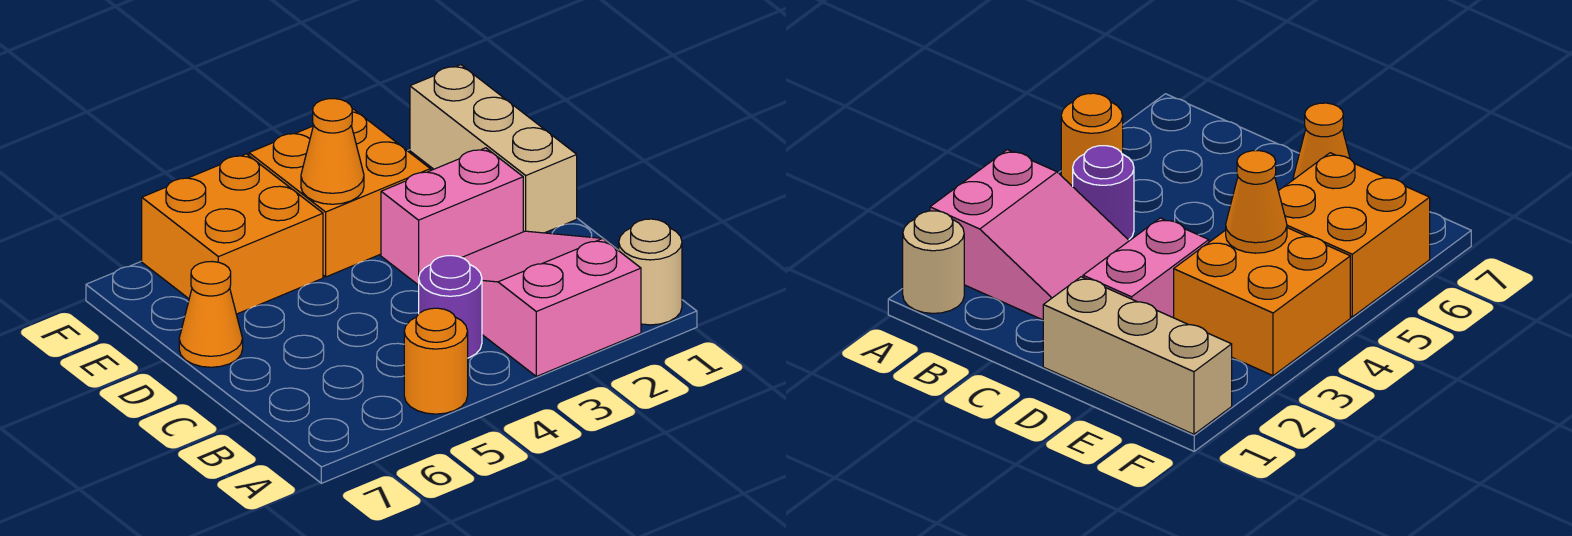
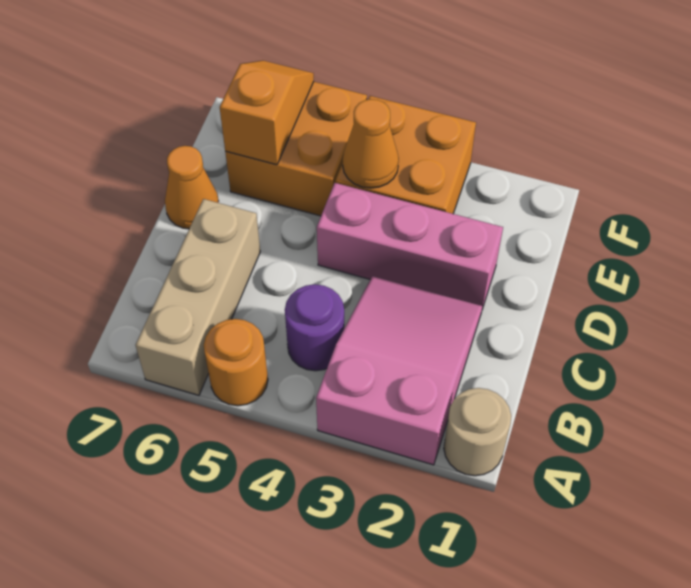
tan 1x3 brick [410,65,577,233] -> tan 1x3 brick moved to [136,199,260,395]
pink 1x2 brick [381,148,523,285] -> pink 1x3 brick [317,183,503,308]
none -> orange 1x2 slope [220,60,314,165]

